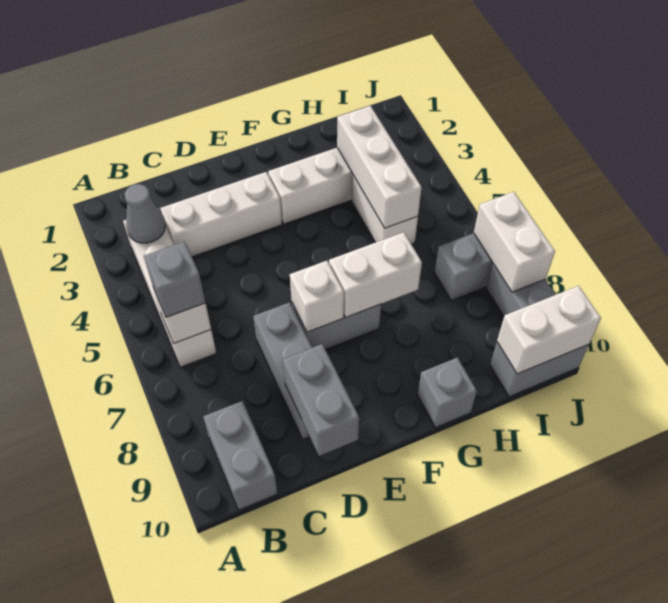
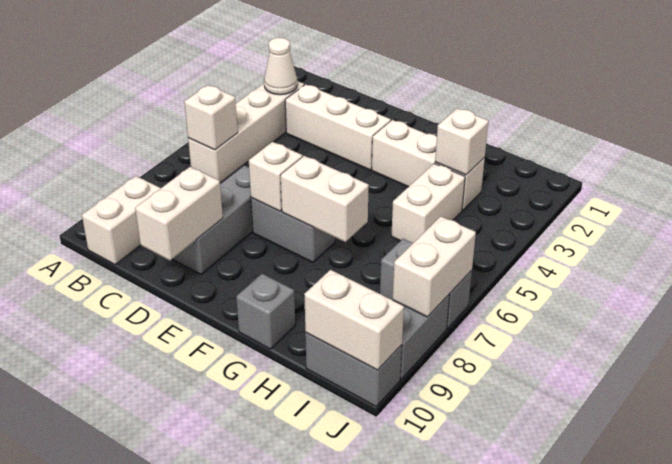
grey 1x1 cone [125,184,165,243] -> white 1x1 cone [264,38,297,95]
grey 1x1 brick [144,241,206,317] -> none
grey 1x2 brick [203,401,277,510] -> white 1x2 brick [82,176,161,265]
grey 1x2 brick [283,344,359,456] -> white 1x2 brick [135,167,223,261]
white 1x3 brick [337,106,422,228] -> white 1x1 brick [435,108,488,175]

